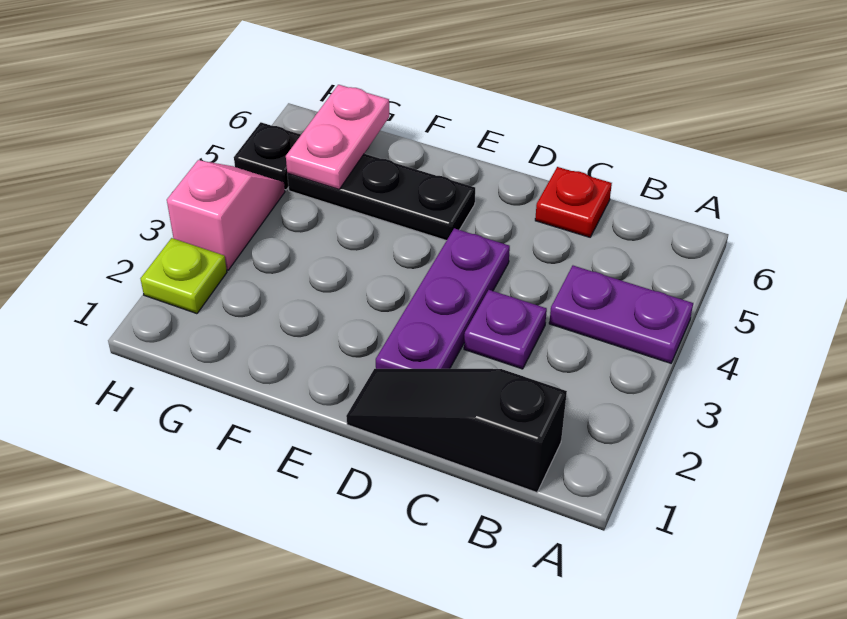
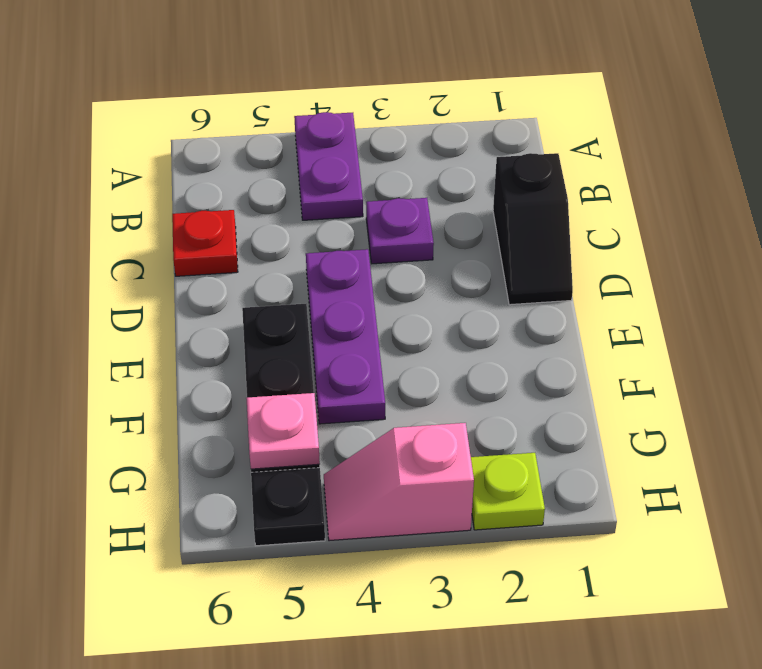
black 1x3 slope [346,369,567,493] -> black 1x2 slope [493,153,573,305]
purple 1x3 plate [376,228,510,369] -> purple 1x3 plate turned to [306,249,385,424]
pink 1x2 plate [286,85,389,189] -> pink 1x1 plate [246,393,320,469]

